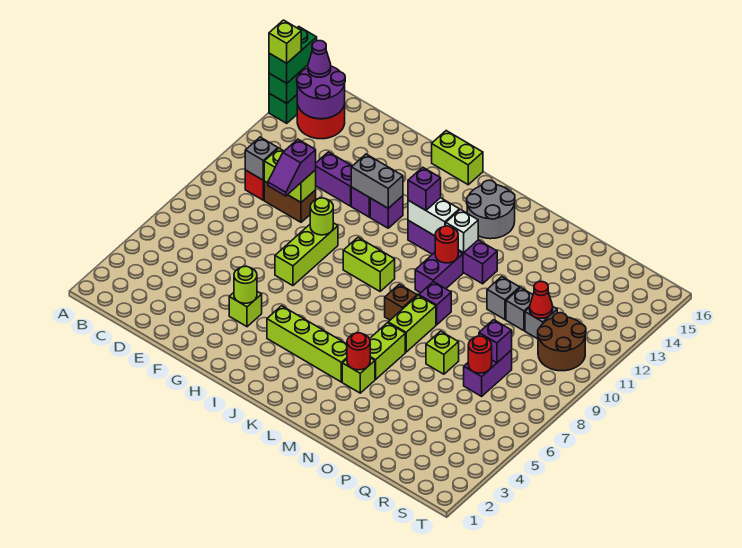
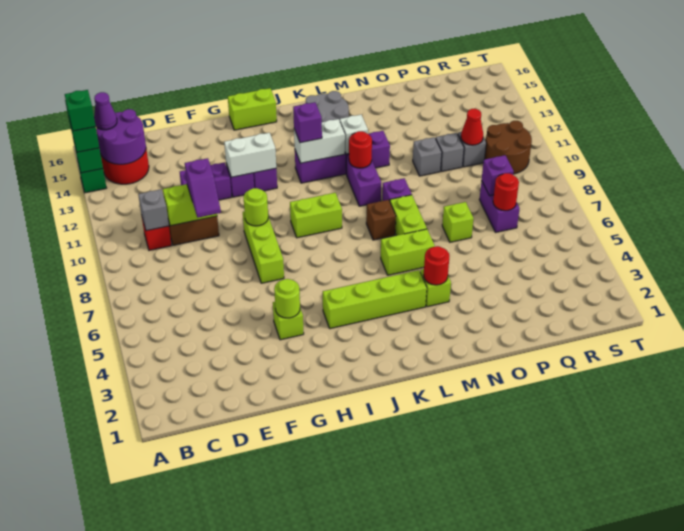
lime 1x1 brick [269,20,301,63] -> green 1x1 brick [65,90,96,131]
grey 1x2 brick [351,154,403,208] -> white 1x2 brick [224,133,276,177]
lime 1x2 brick [370,323,405,379] -> lime 1x2 brick turned to [381,229,435,275]

